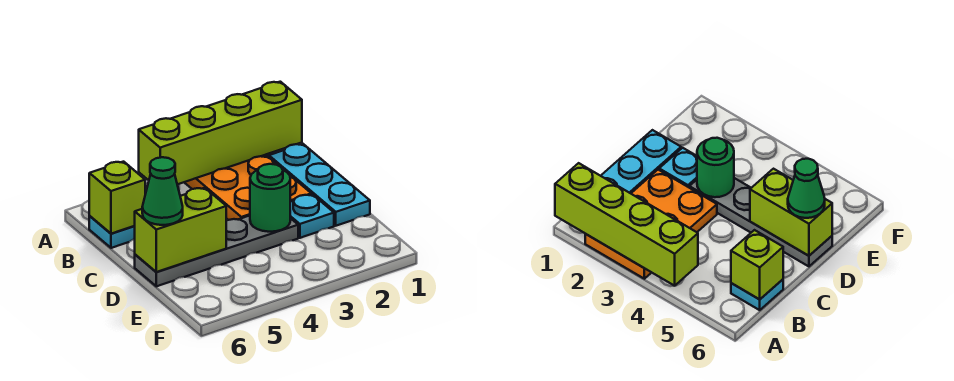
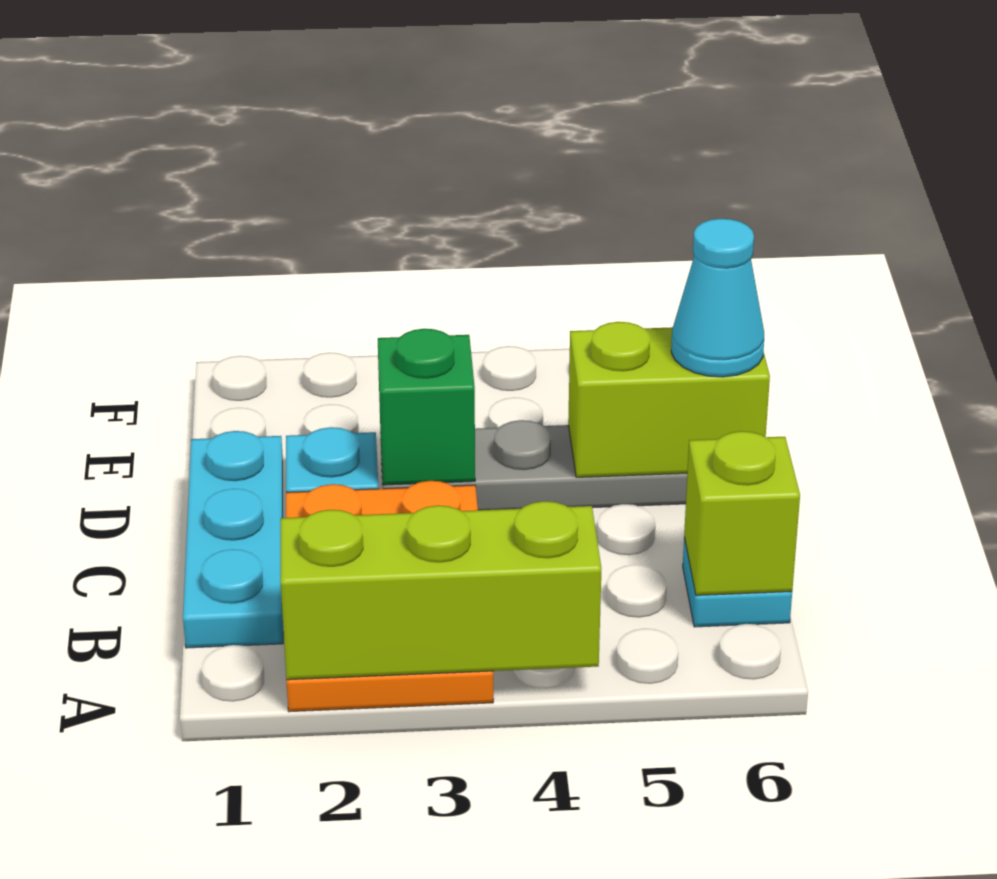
lime 1x4 brick [139,82,302,184] -> lime 1x3 brick [281,501,601,680]
green 1x1 round brick [250,164,290,232] -> green 1x1 brick [378,329,475,485]
green 1x1 cone [142,157,183,225] -> cyan 1x1 cone [671,219,764,377]

